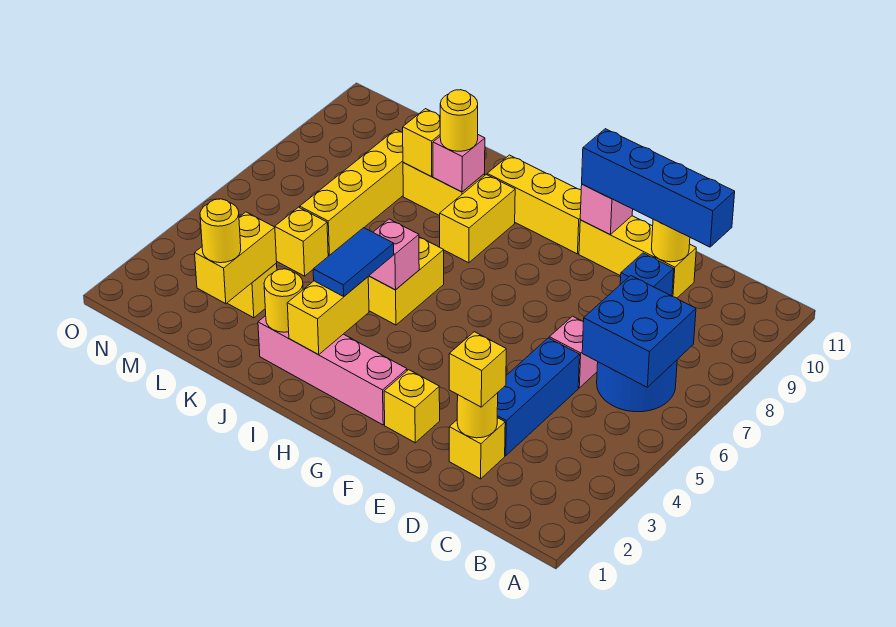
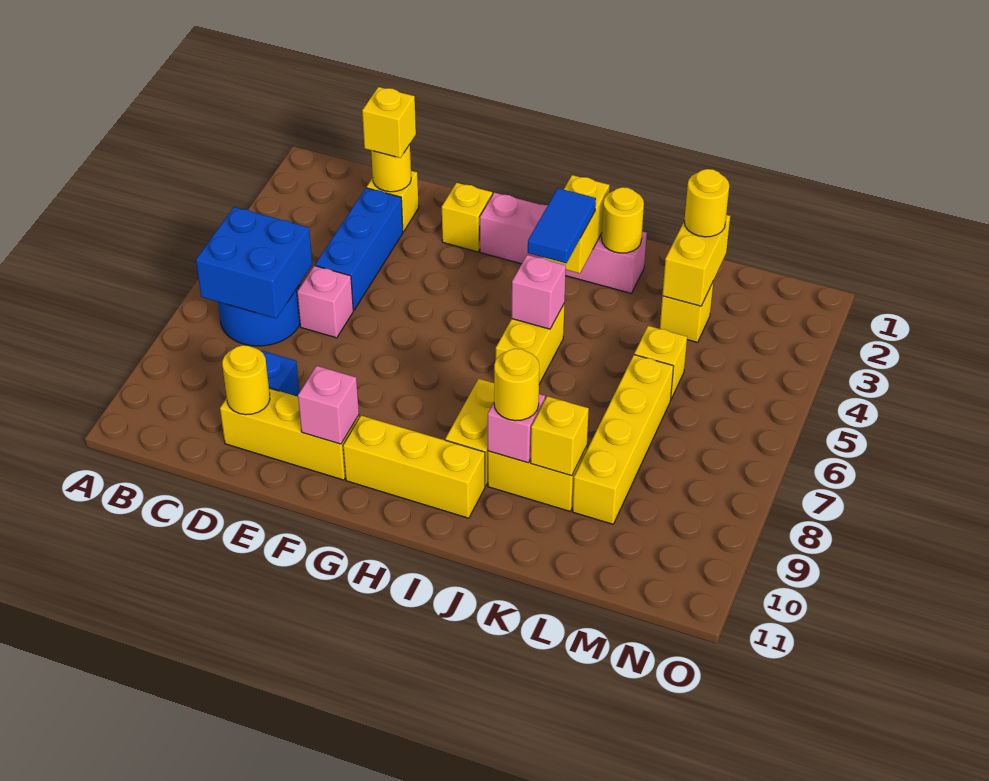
blue 1x4 brick [582,129,735,247] -> none

